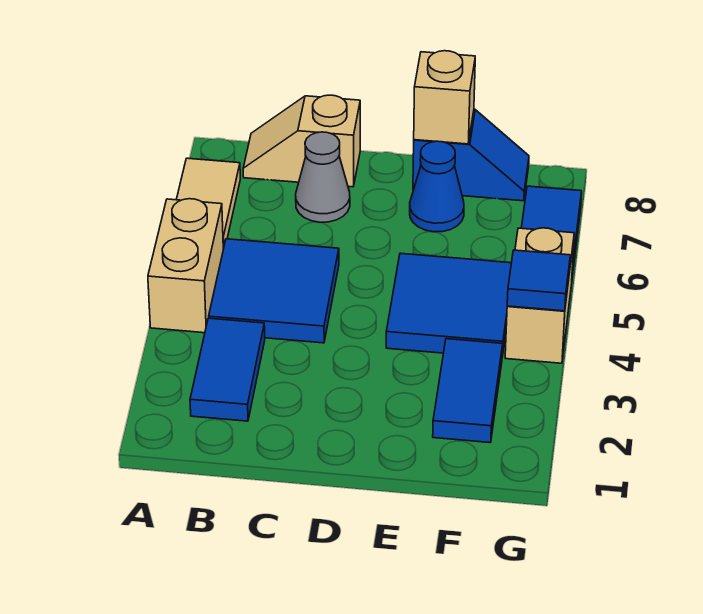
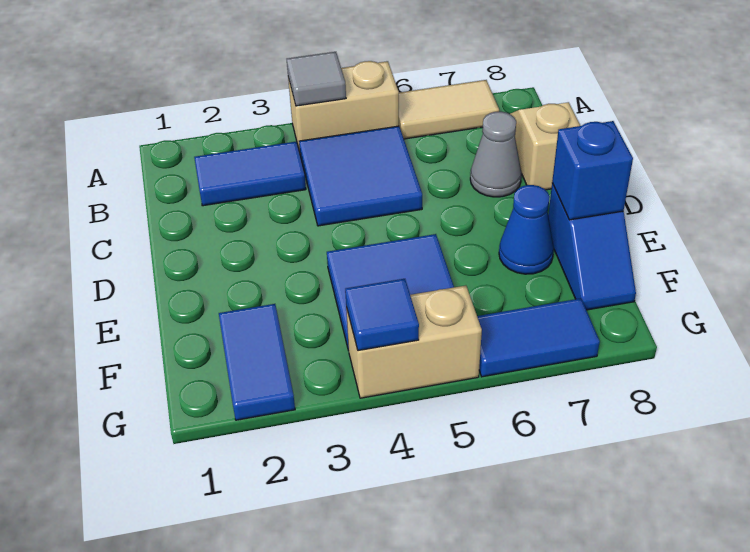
none -> grey 1x1 tile [287,52,346,106]
tan 1x1 brick [414,51,475,144] -> blue 1x1 brick [552,121,633,220]
blue 1x2 tile [433,339,503,443] -> blue 1x2 tile turned to [219,304,295,420]

